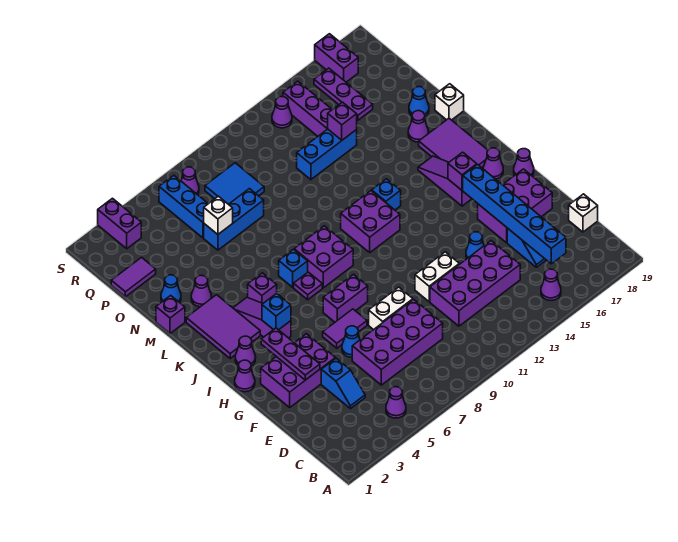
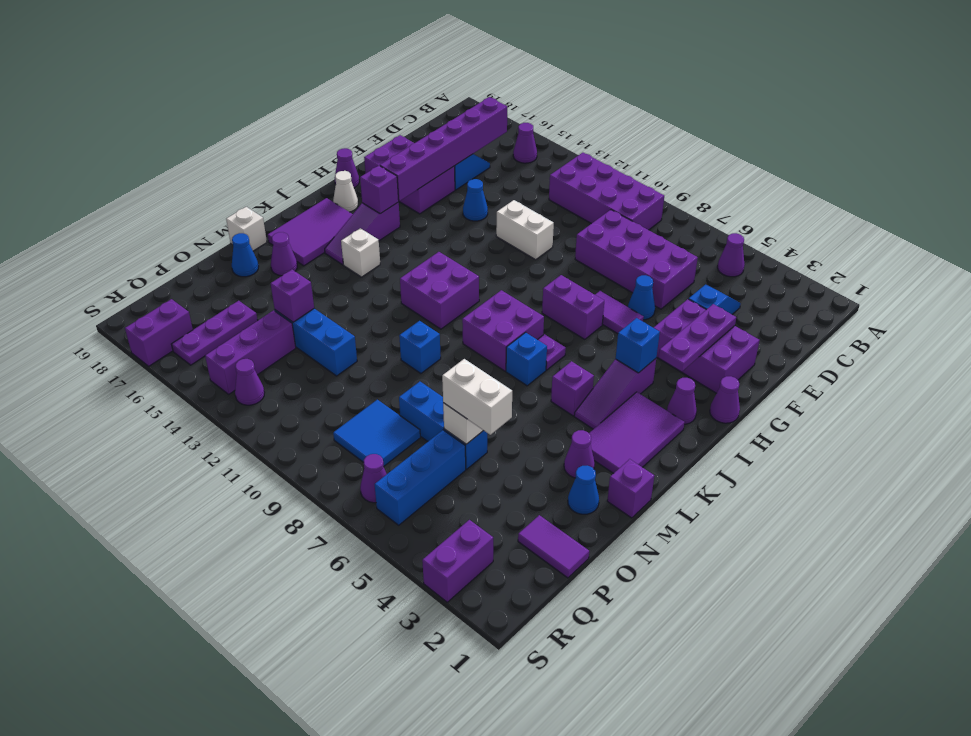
blue 1x6 brick [463,165,566,264] -> purple 1x6 brick [380,97,508,201]
purple 2x4 brick [430,241,520,326] -> purple 2x4 brick moved to [549,153,664,230]
white 1x1 brick [569,194,598,232] -> white 1x1 brick moved to [341,228,380,277]
white 1x2 brick [369,287,413,330] -> white 1x2 brick moved to [442,359,512,435]
purple 1x1 cone [483,148,503,179] -> white 1x1 cone [333,171,358,212]
blue 1x1 brick [372,179,401,210] -> blue 1x1 brick moved to [399,321,441,374]

